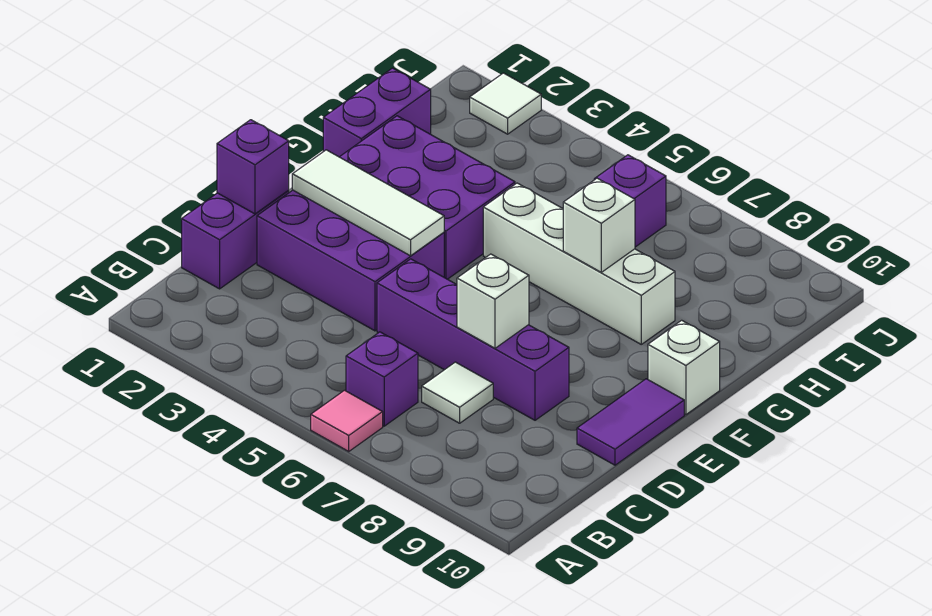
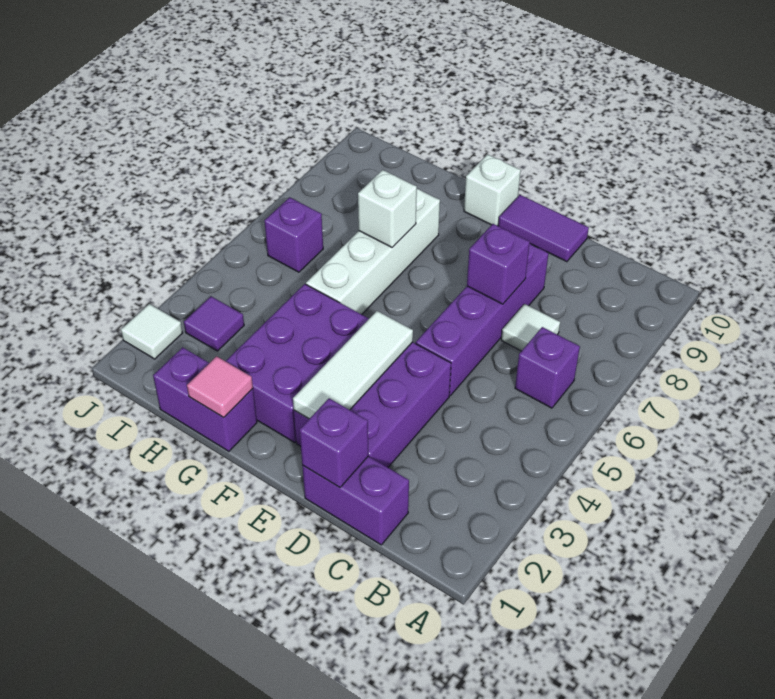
pink 1x1 tile [311,390,383,451] -> pink 1x1 tile moved to [187,356,253,417]
white 1x1 brick [457,254,529,348] -> purple 1x1 brick [467,224,530,304]
none -> purple 1x1 tile [184,297,244,351]

